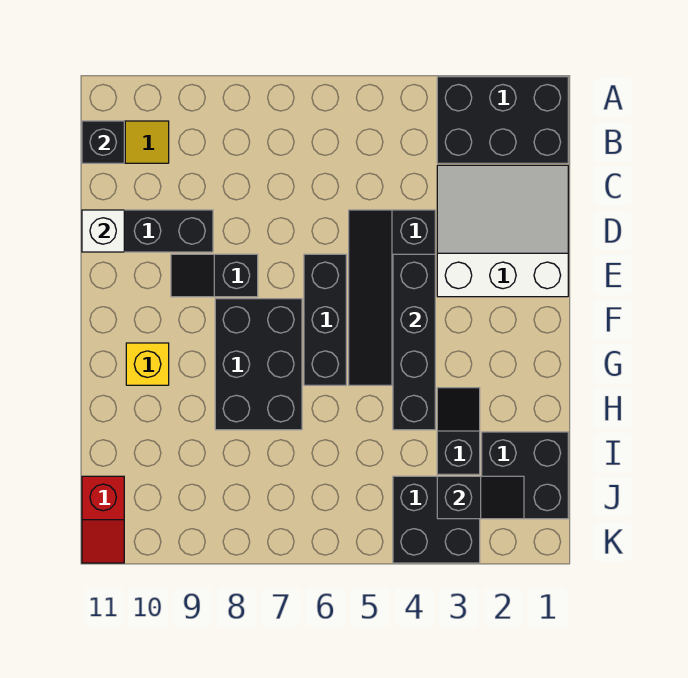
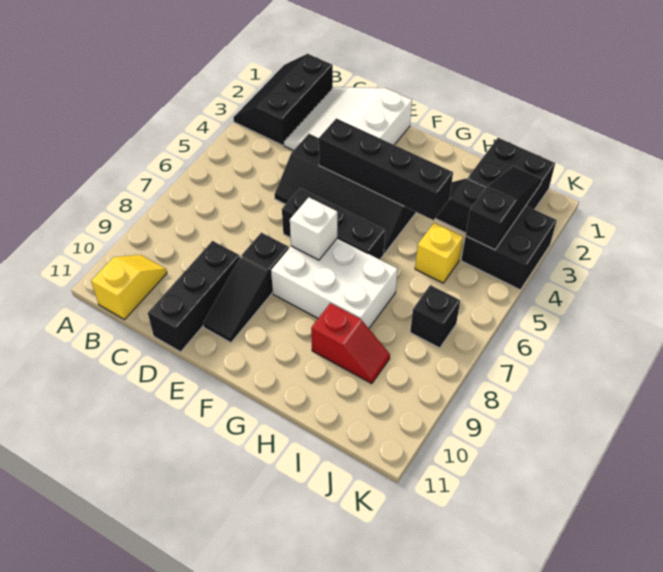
black 2x3 brick [437,77,568,163] -> black 2x3 slope [233,54,333,145]
black 1x1 brick [82,121,124,163] -> black 1x1 brick moved to [410,285,460,348]
white 1x1 brick [82,210,124,252] -> white 1x1 brick moved to [290,197,337,260]
black 1x2 slope [171,254,258,297] -> black 1x3 slope [203,233,289,343]
black 2x3 brick [215,299,302,430] -> white 2x3 brick [271,238,397,328]
yellow 1x1 brick [126,343,169,385] -> yellow 1x1 brick moved to [415,223,463,283]
black 1x2 slope [437,476,524,519] -> black 1x3 slope [466,166,542,250]
red 1x2 slope [82,476,124,563] -> red 1x2 slope moved to [311,303,390,384]

